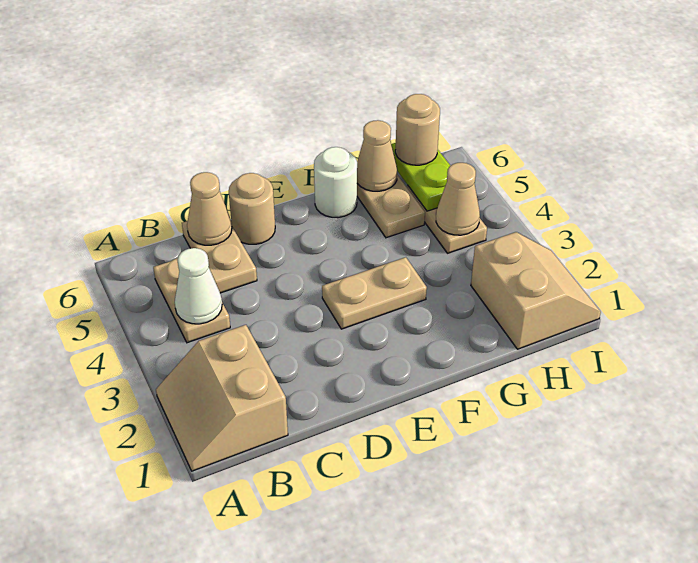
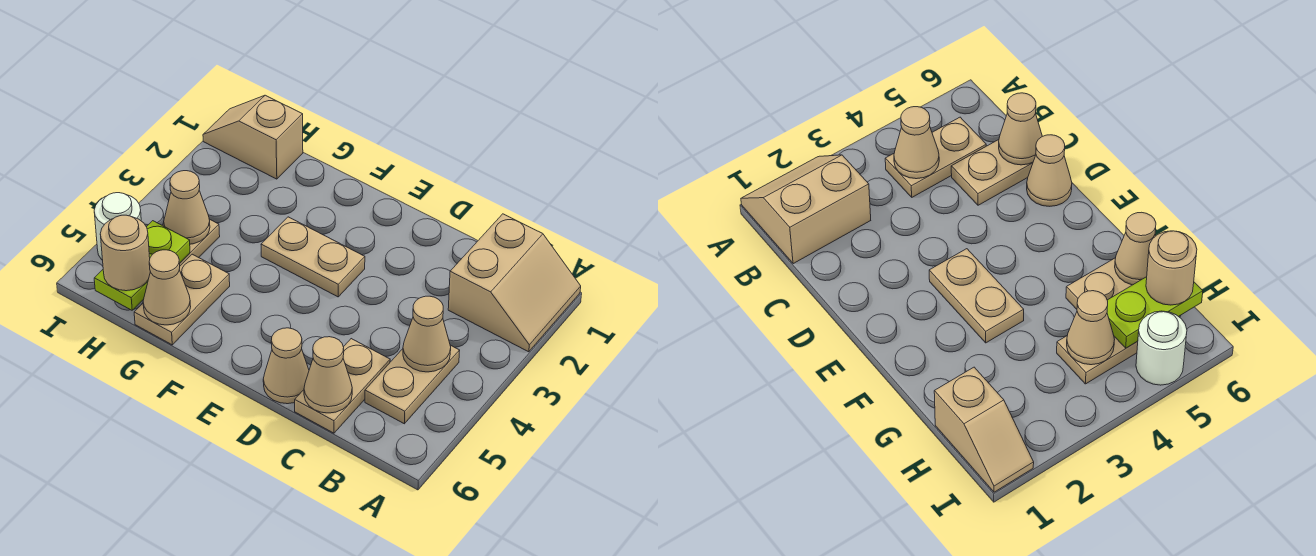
white 1x1 cone [175,248,222,324] -> tan 1x1 cone [403,296,451,372]
tan 1x1 round brick [229,173,275,244] -> tan 1x1 cone [263,328,309,404]
white 1x1 round brick [314,147,357,218] -> white 1x1 round brick moved to [94,193,141,260]
tan 2x2 slope [471,232,601,349] -> tan 1x2 slope [203,95,303,179]

